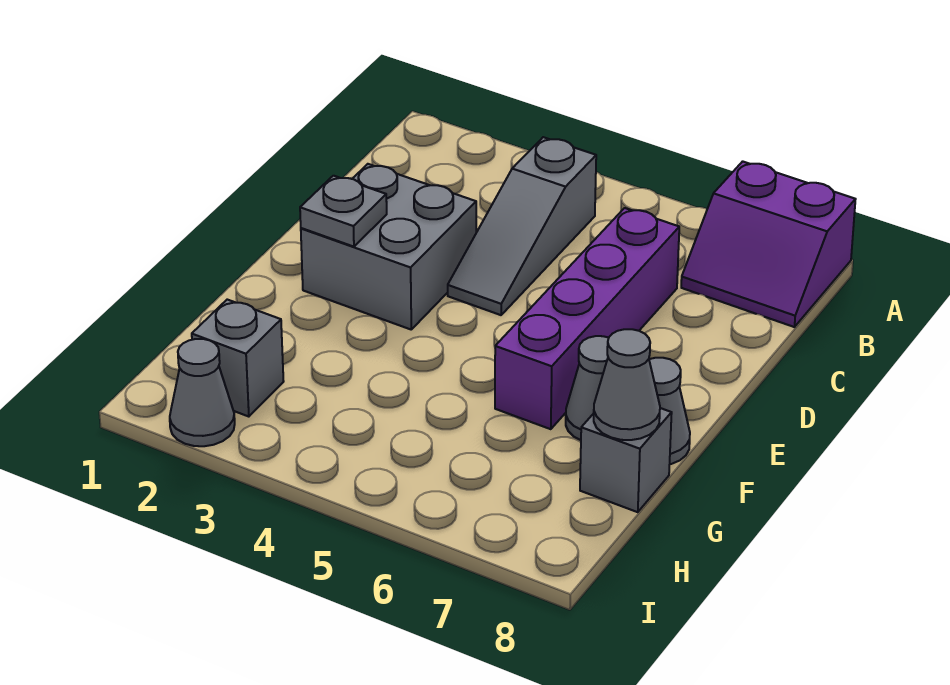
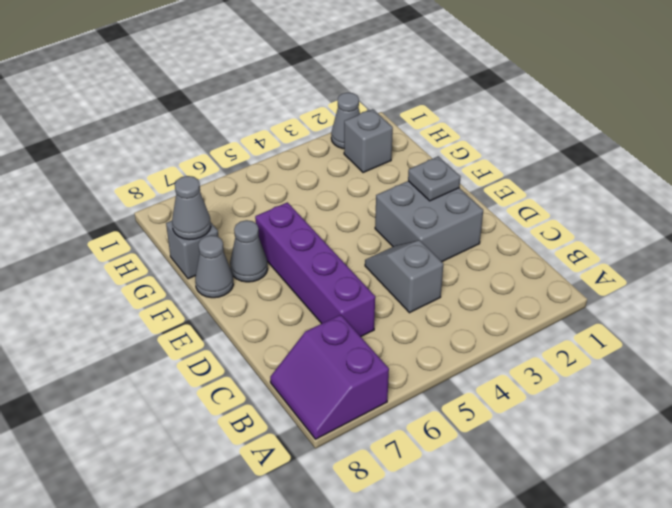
purple 2x2 slope [681,161,856,327] -> purple 2x2 slope turned to [270,315,389,439]
grey 1x3 slope [448,137,596,315] -> grey 1x2 slope [365,240,443,313]

